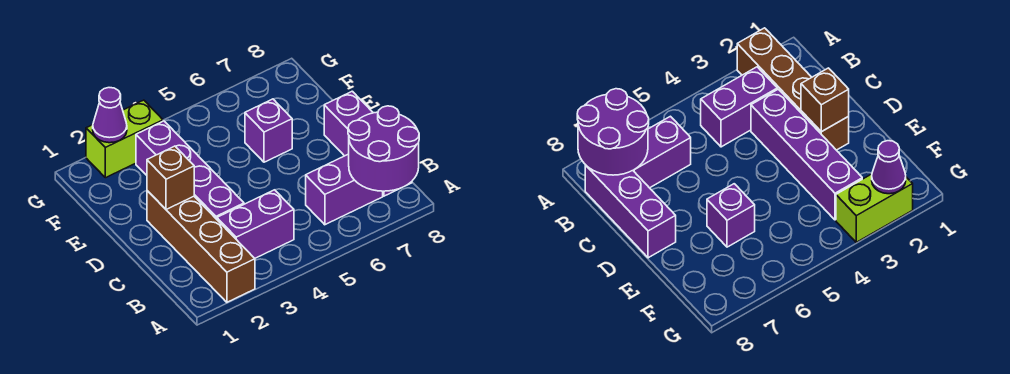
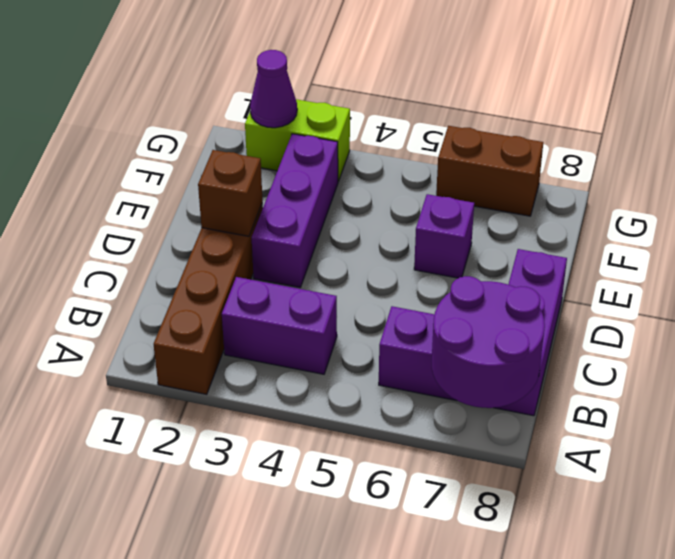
purple 1x4 brick [136,121,244,219] -> purple 1x3 brick [252,134,338,288]
none -> brown 1x2 brick [436,126,543,216]

